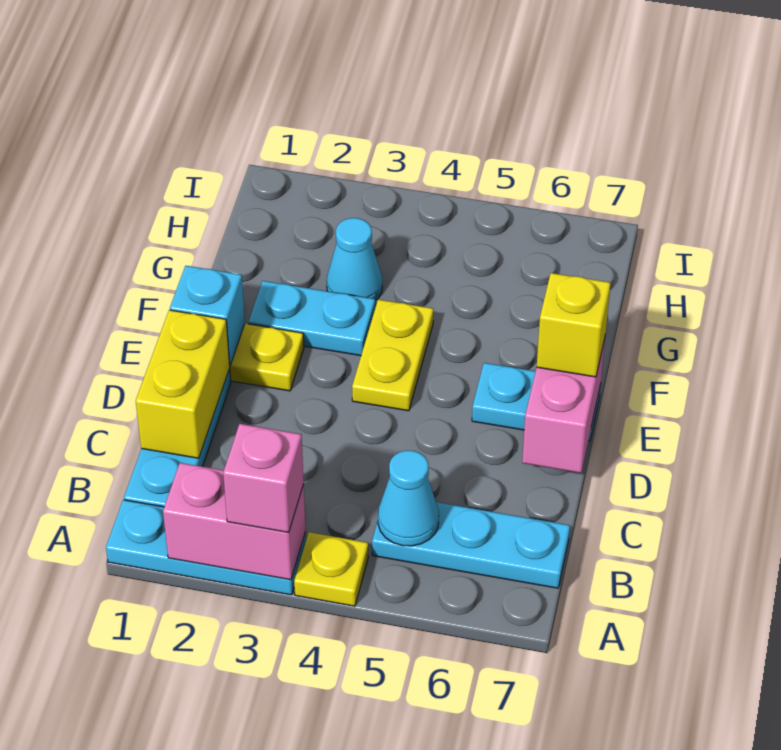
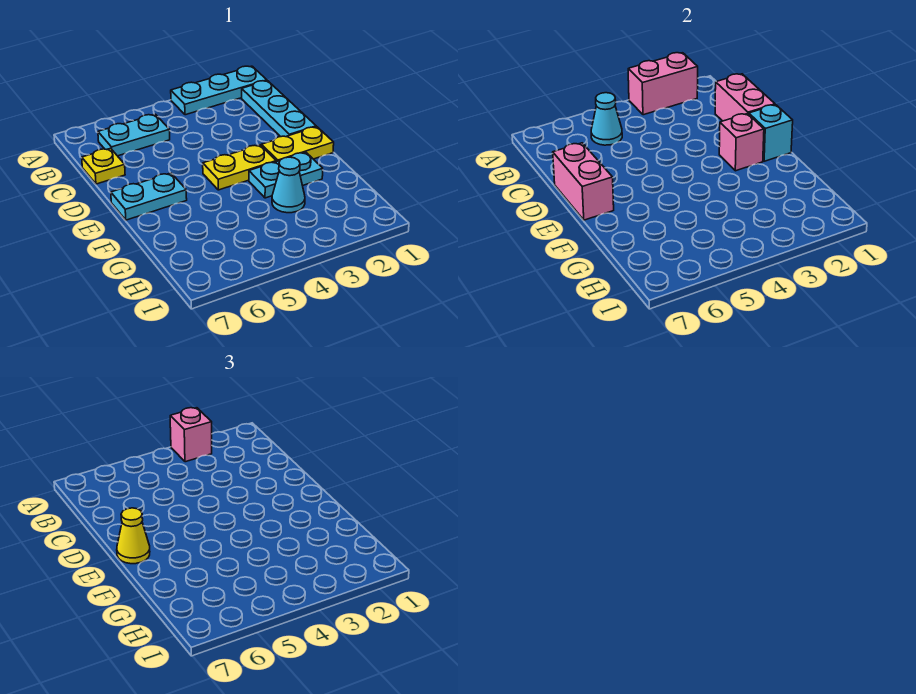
yellow 1x1 plate [294,532,369,606] -> yellow 1x1 plate moved to [82,148,125,184]
cyan 1x3 plate [372,502,570,588] -> cyan 1x2 plate [98,114,170,156]
yellow 1x2 brick [136,310,230,458] -> pink 1x2 brick [715,74,775,121]
none -> pink 1x1 brick [719,114,764,171]
yellow 1x2 plate [352,300,433,411] -> yellow 1x2 plate turned to [203,145,276,190]
yellow 1x1 brick [537,273,611,377] -> yellow 1x1 cone [117,508,150,564]

